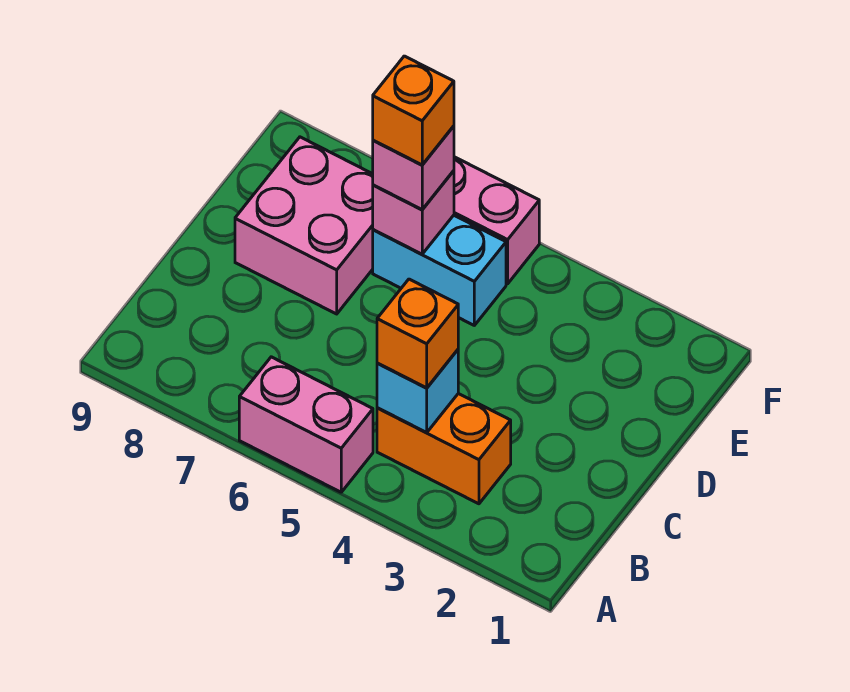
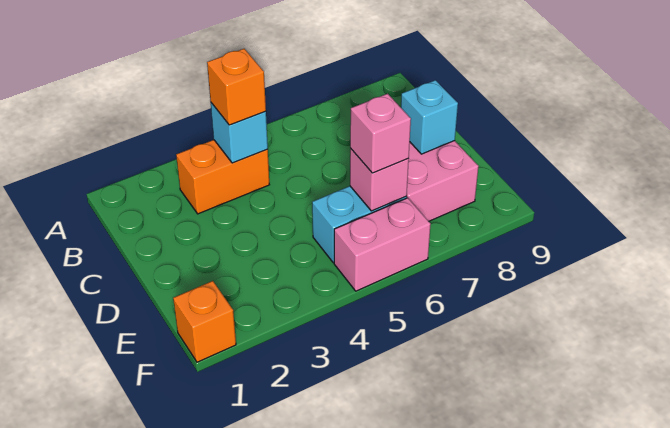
pink 1x2 brick [239,357,373,492] -> none
none -> cyan 1x1 brick [401,80,458,154]
orange 1x1 brick [373,56,454,165] -> orange 1x1 brick moved to [173,281,236,362]

